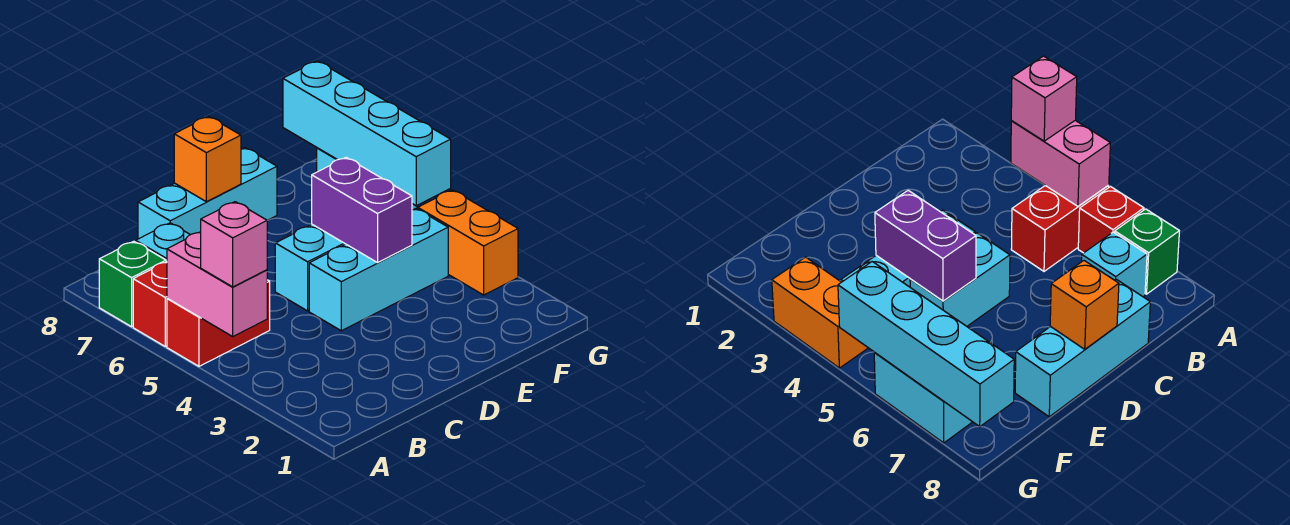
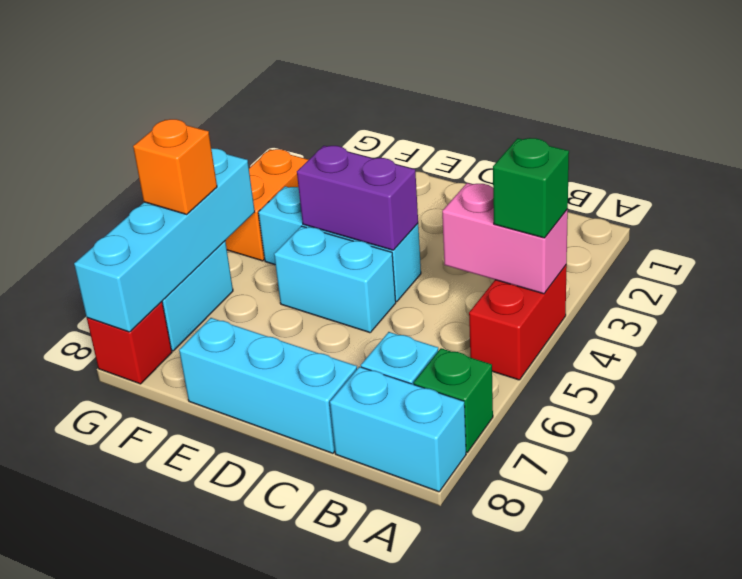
pink 1x2 brick [167,232,267,336] -> pink 1x2 brick turned to [442,183,568,294]
pink 1x1 brick [201,202,267,287] -> green 1x1 brick [493,138,569,238]
red 1x2 brick [167,280,270,366] -> red 1x2 brick turned to [469,265,567,380]
red 1x1 brick [133,262,167,346] -> red 1x1 brick moved to [87,302,172,384]
none -> cyan 1x2 brick [330,367,466,492]
orange 1x1 brick [174,116,241,202] -> orange 1x1 brick moved to [133,119,217,214]
purple 1x2 brick [312,157,412,263] -> purple 1x2 brick turned to [297,146,418,250]

